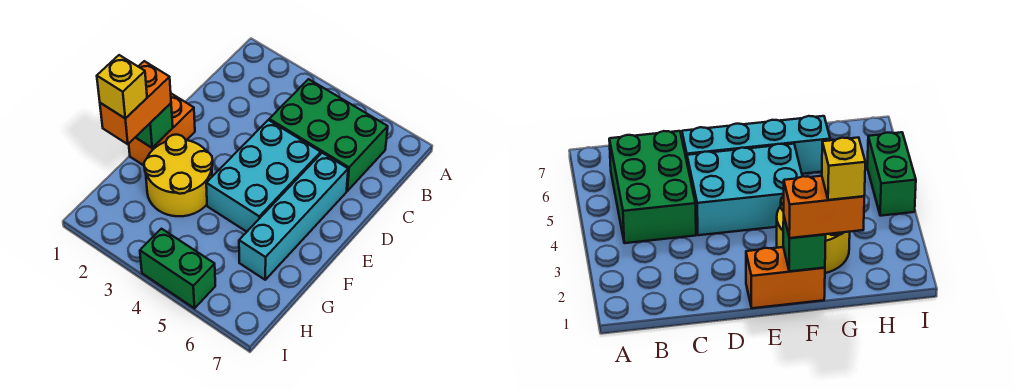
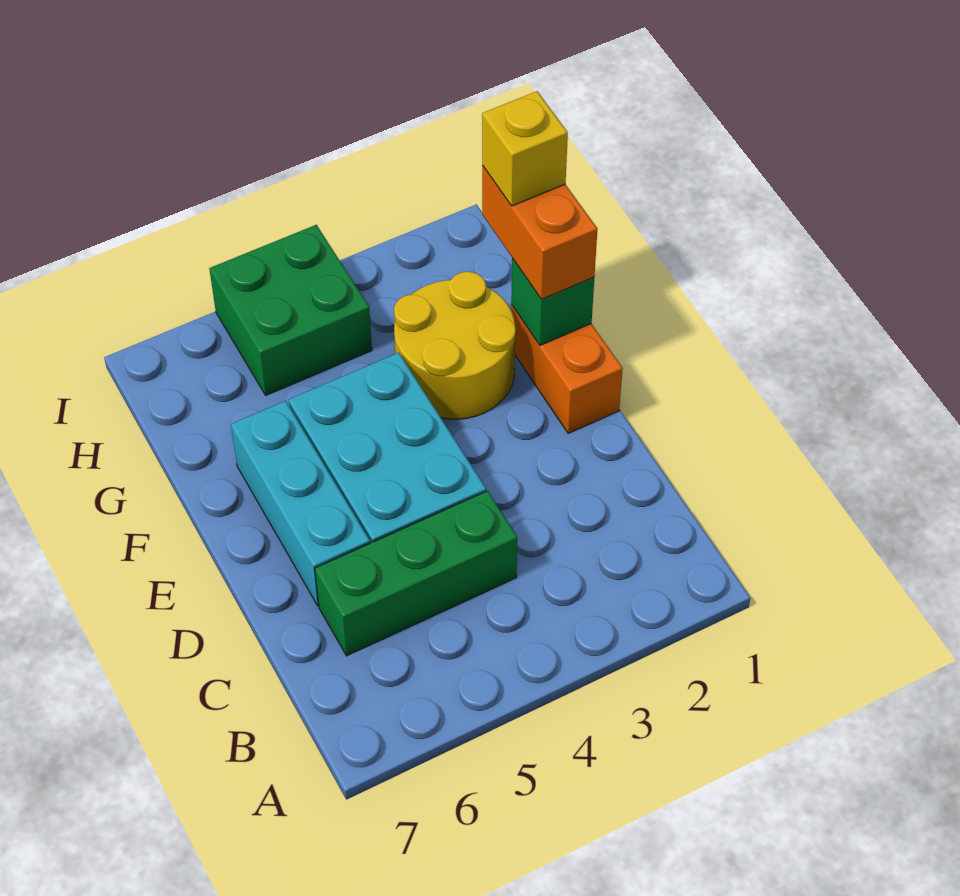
green 2x3 brick [269,79,388,191] -> green 1x3 brick [315,491,517,656]
cyan 1x4 brick [239,153,348,280] -> cyan 1x3 brick [231,401,370,606]
green 1x2 brick [140,229,215,308] -> green 2x2 brick [209,225,372,395]

